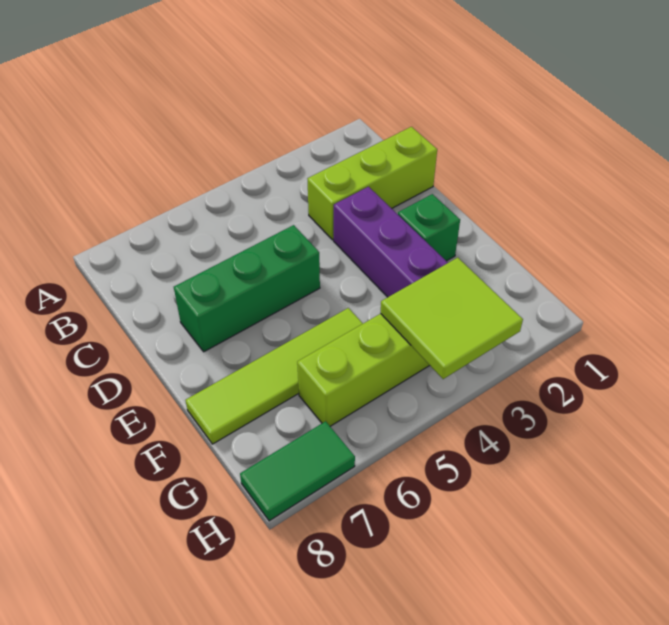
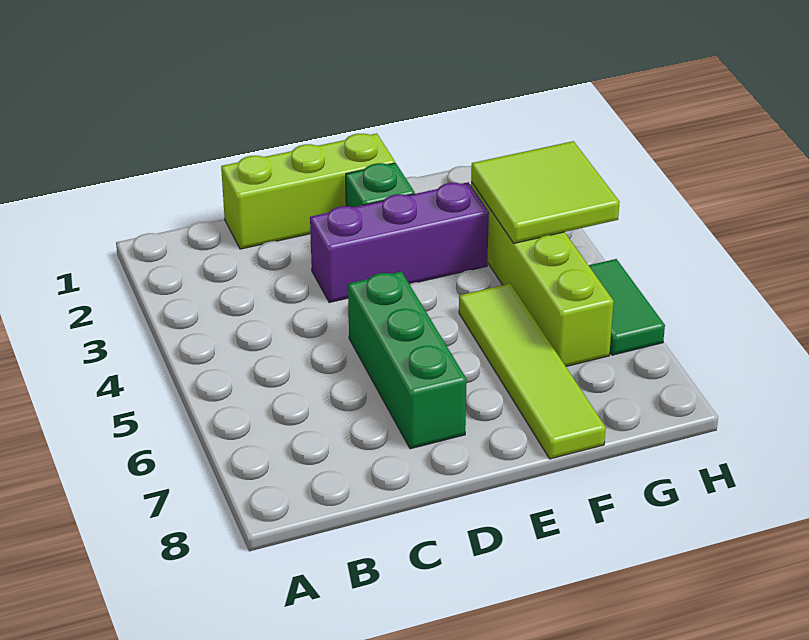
lime 1x3 brick [308,127,437,240] -> lime 1x3 brick turned to [221,133,395,249]
green 1x2 tile [240,421,355,521] -> green 1x2 tile moved to [589,259,665,355]

